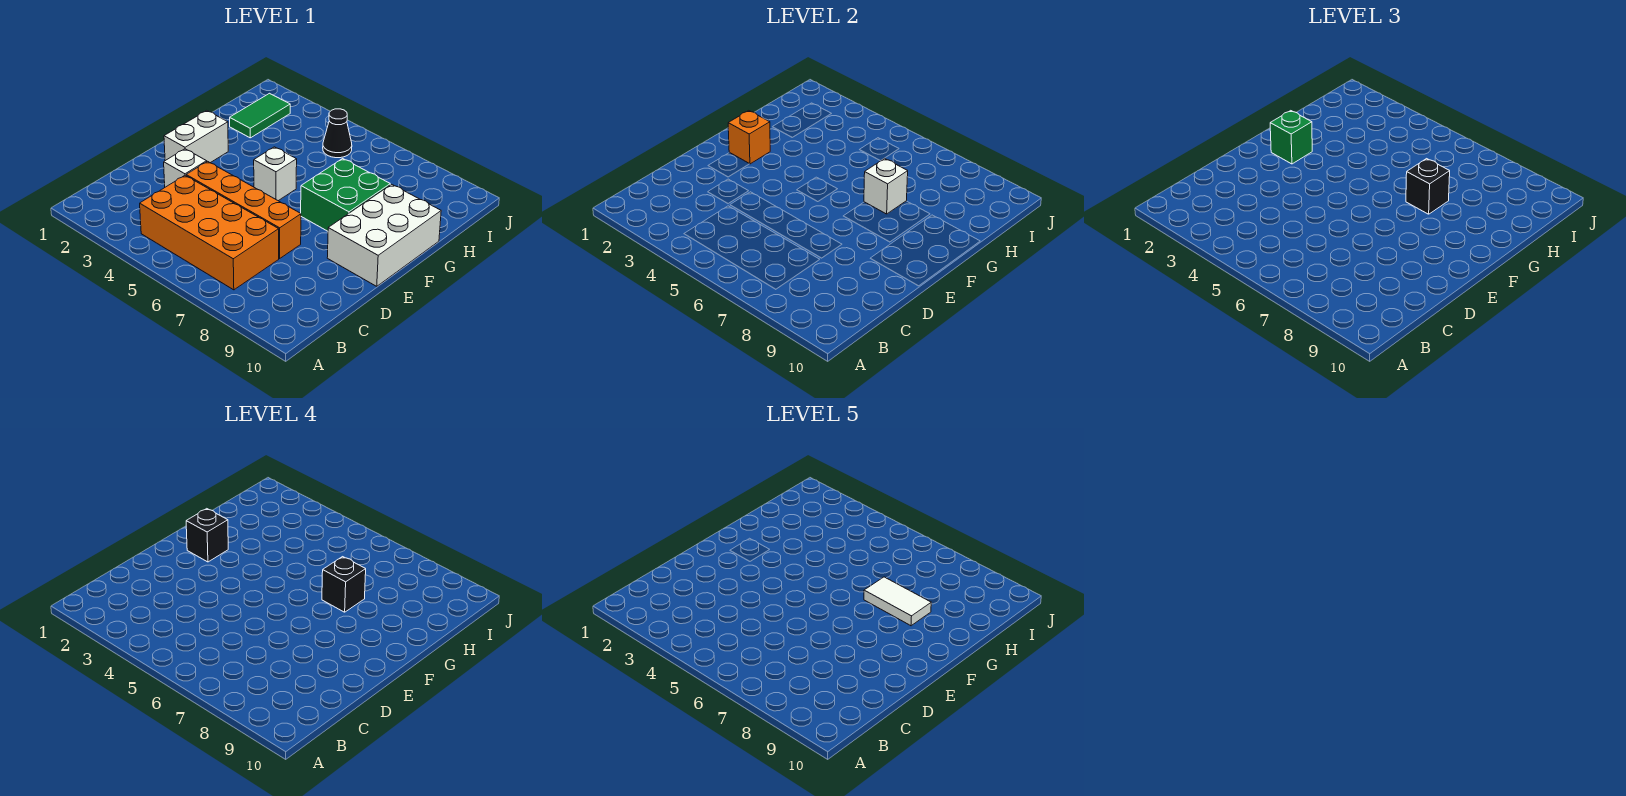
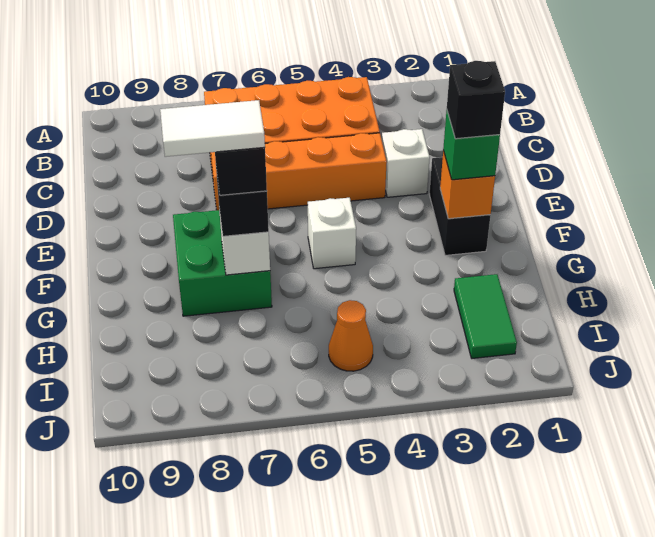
white 1x2 brick [164,111,228,163] -> black 1x2 brick [429,157,491,255]
white 2x3 brick [327,184,441,286] -> none
black 1x1 cone [323,109,352,158] -> orange 1x1 cone [329,300,373,371]

